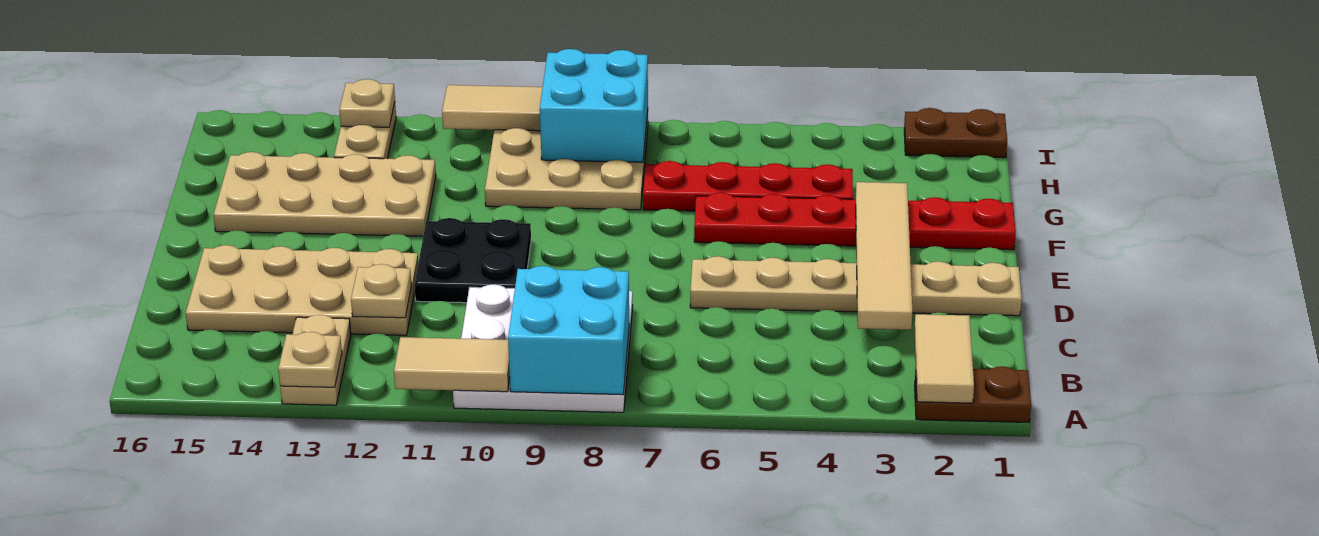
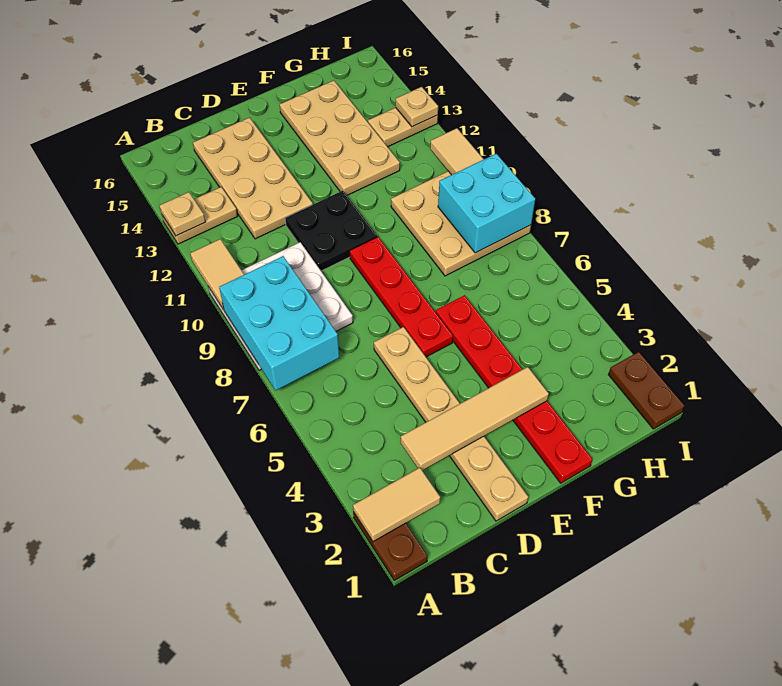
cyan 2x2 brick [508,266,629,395] -> cyan 2x3 brick [219,256,339,390]
tan 1x1 plate [351,264,411,318] -> none
red 1x4 plate [643,161,853,211] -> red 1x4 plate moved to [350,237,453,357]

